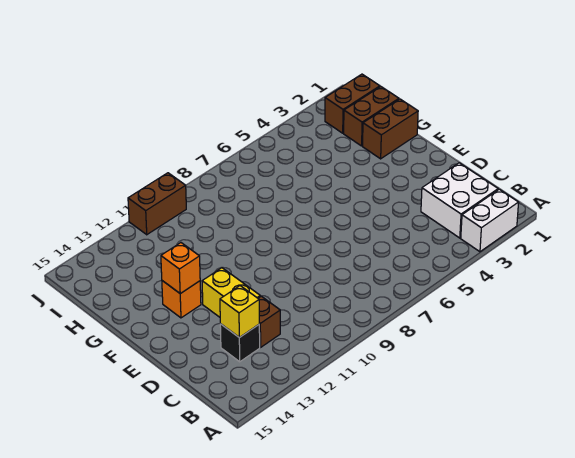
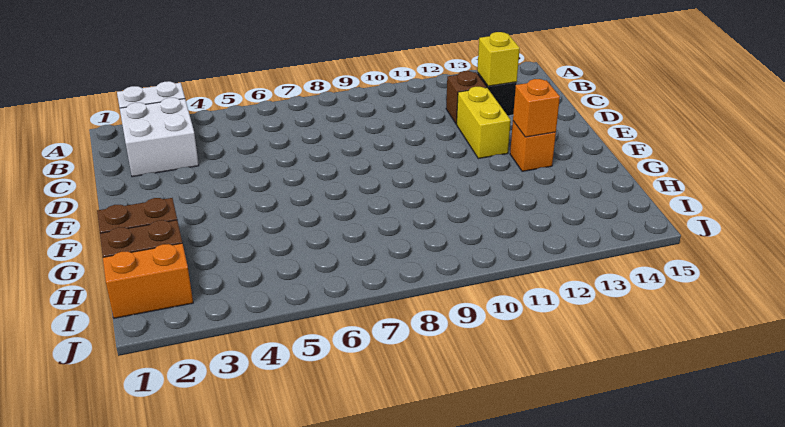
brown 1x2 brick [325,74,380,133] -> orange 1x2 brick [103,243,193,318]
brown 1x2 brick [128,173,186,235] -> none

